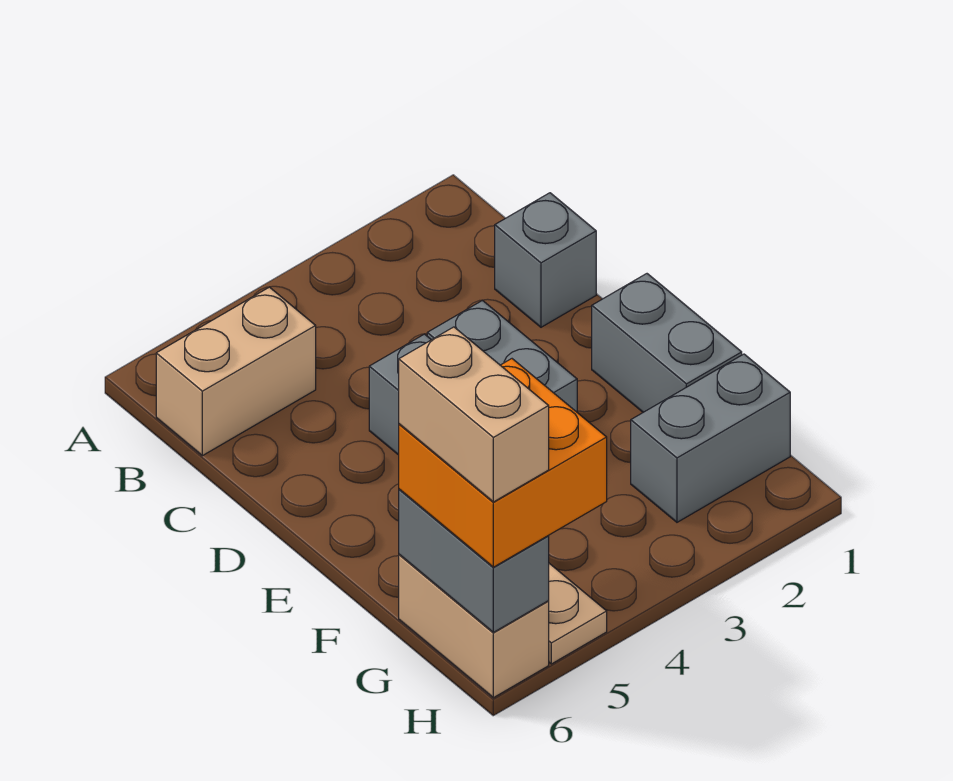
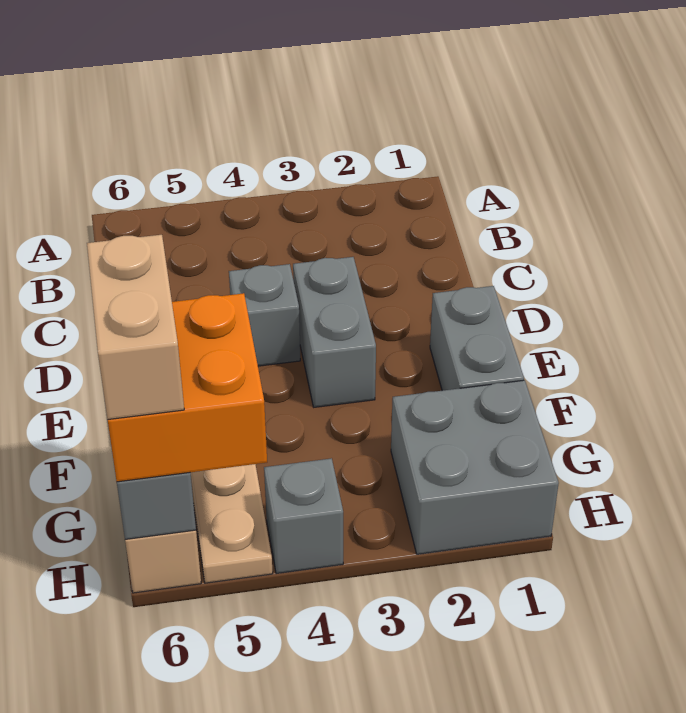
tan 1x2 brick [156,287,316,456] -> none
grey 1x1 brick [495,193,596,327] -> grey 1x1 brick moved to [264,458,343,574]
grey 1x2 brick [631,354,790,522] -> grey 2x2 brick [391,380,559,554]

